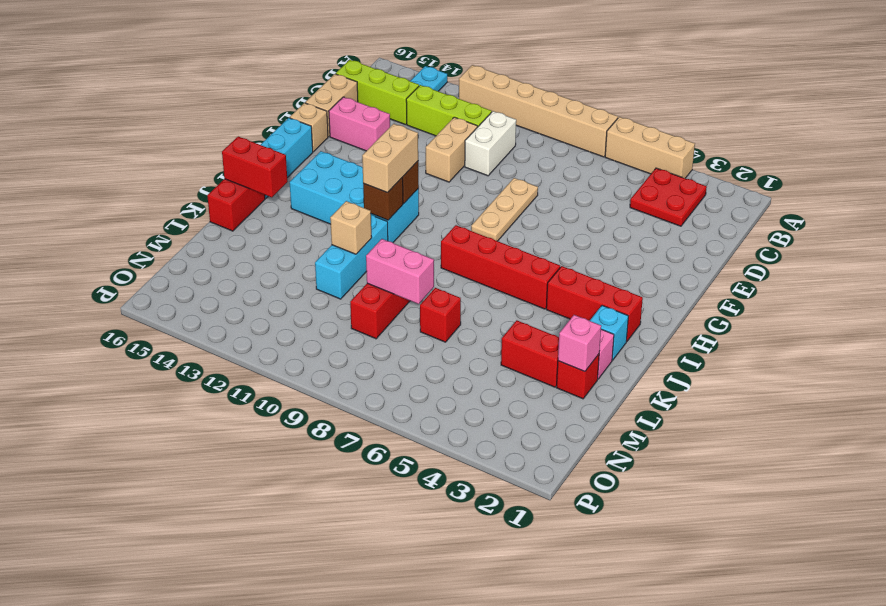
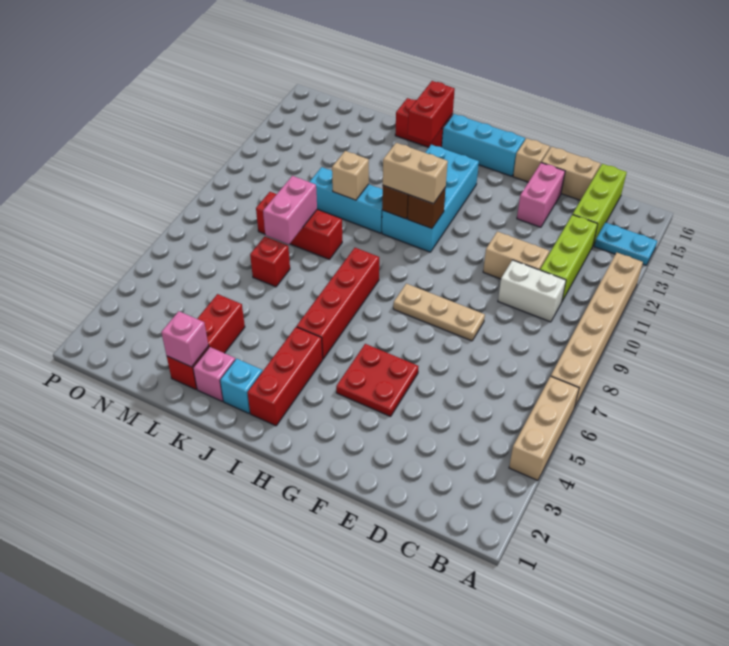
red 2x2 plate [630,168,707,226] -> red 2x2 plate moved to [336,344,419,417]

